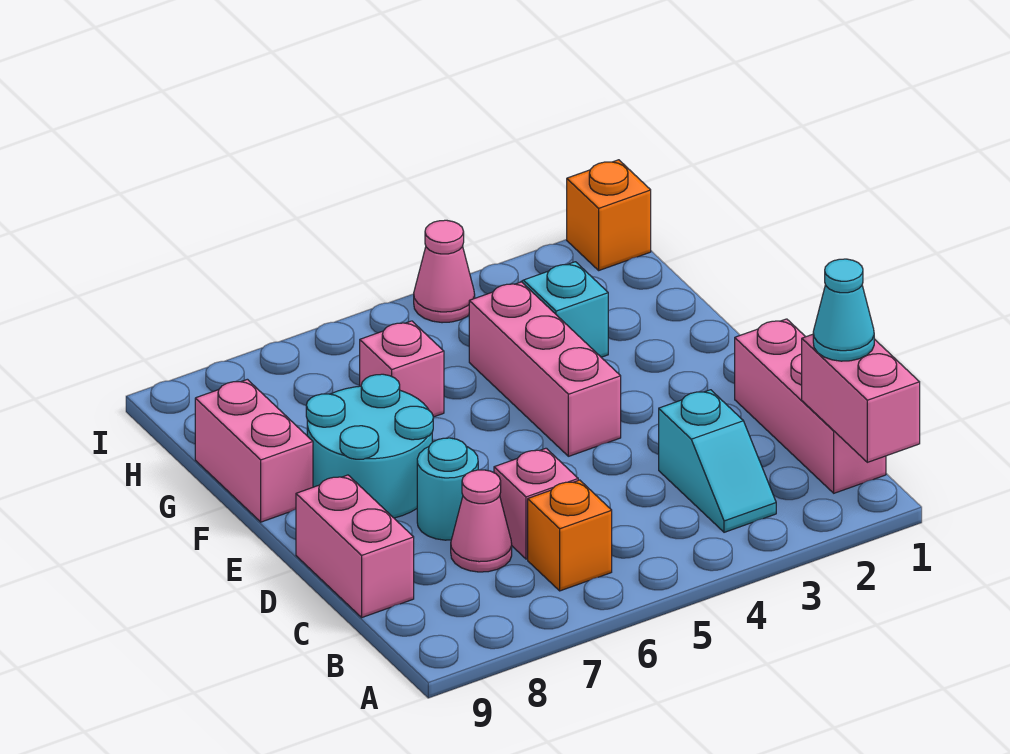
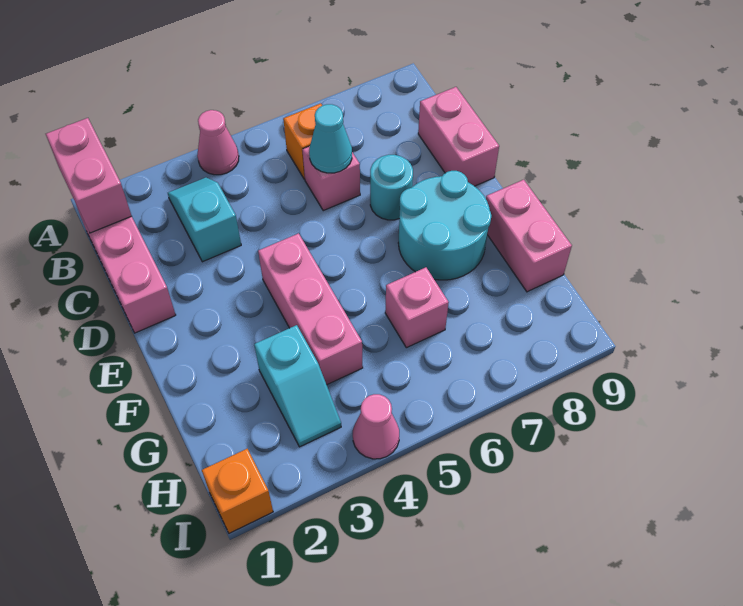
cyan 1x1 cone [813,259,874,361] -> cyan 1x1 cone moved to [309,104,352,173]
pink 1x1 cone [451,470,512,572] -> pink 1x1 cone moved to [197,110,239,175]

